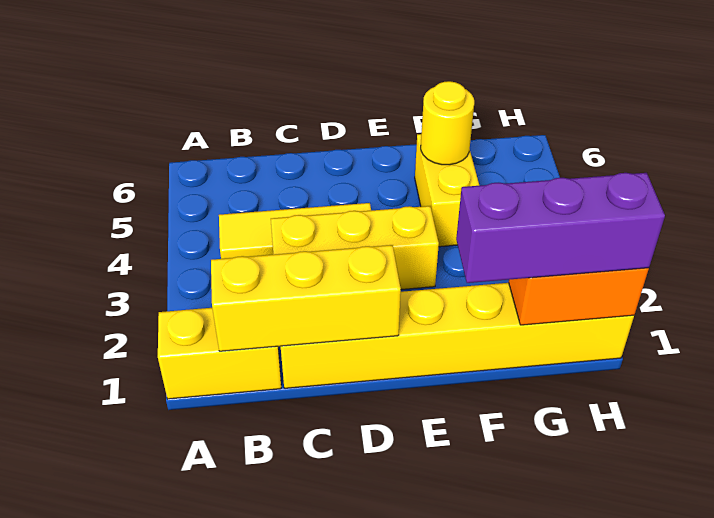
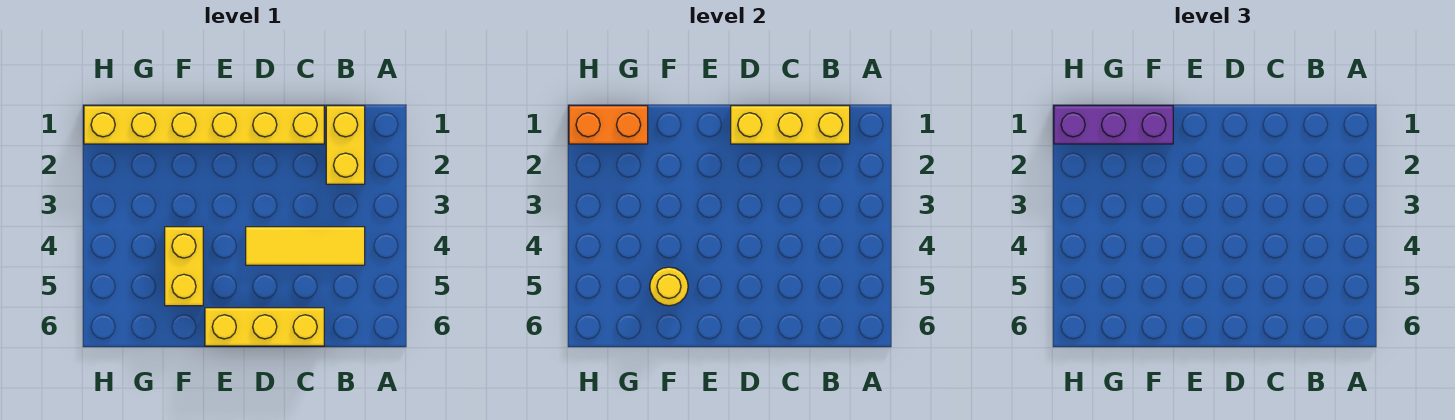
yellow 1x2 brick [158,308,281,399] -> yellow 1x2 brick turned to [326,106,365,184]
yellow 1x3 brick [271,206,439,290] -> yellow 1x3 brick moved to [205,308,324,346]

